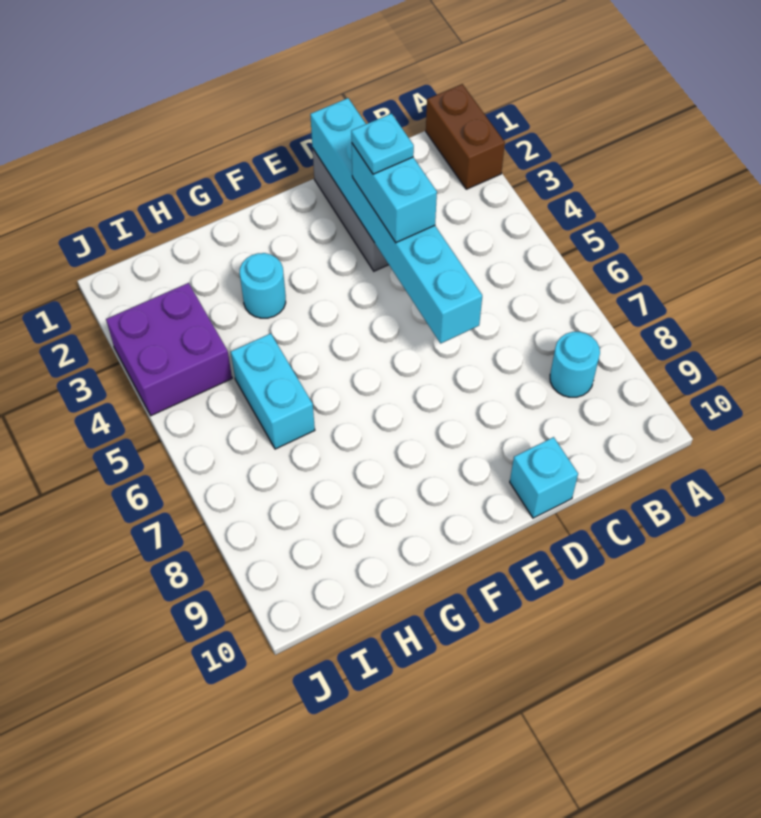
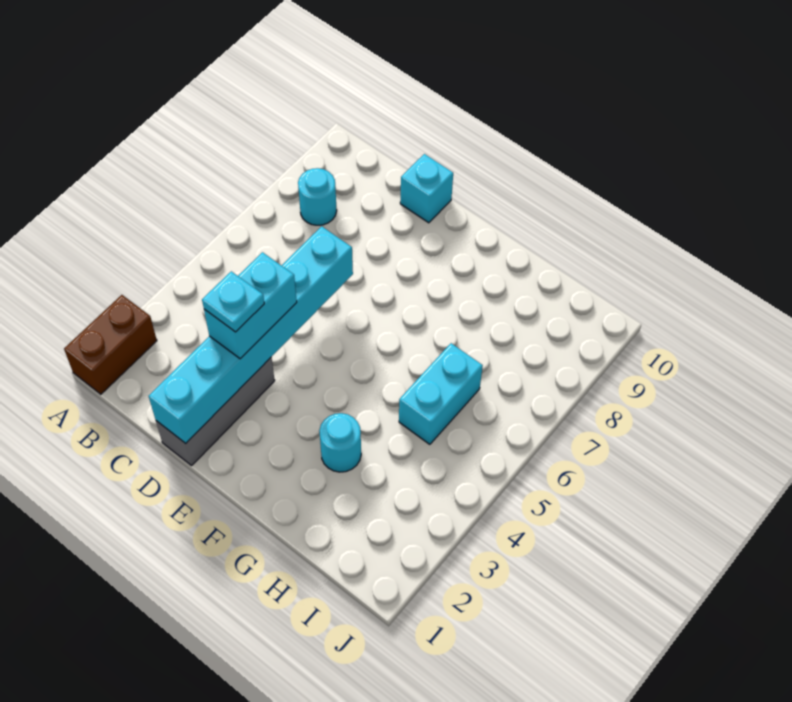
purple 2x2 brick [106,283,232,416] -> none

